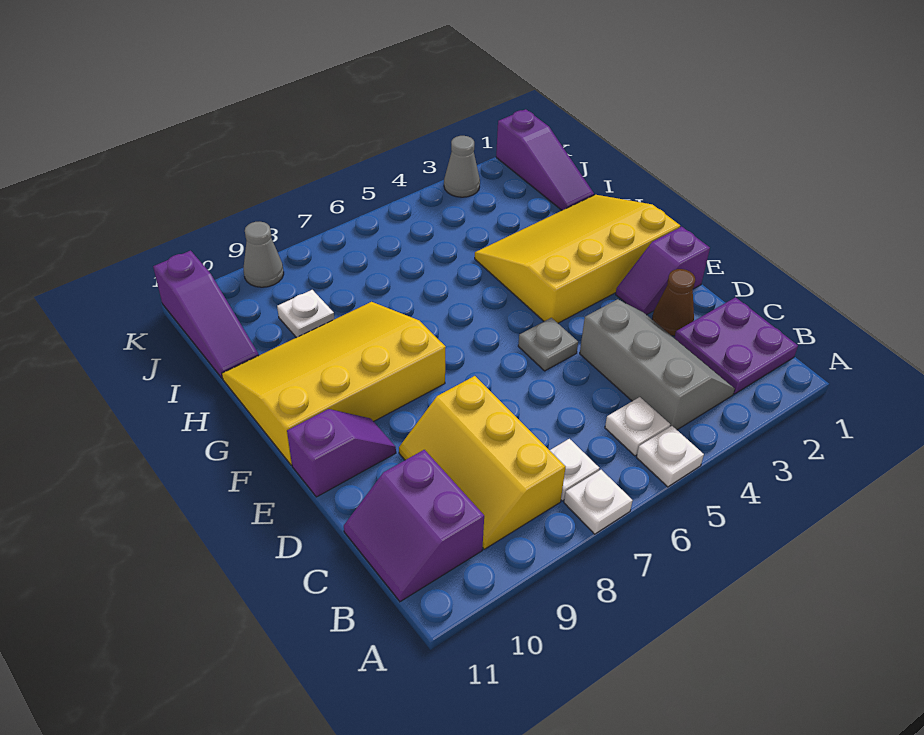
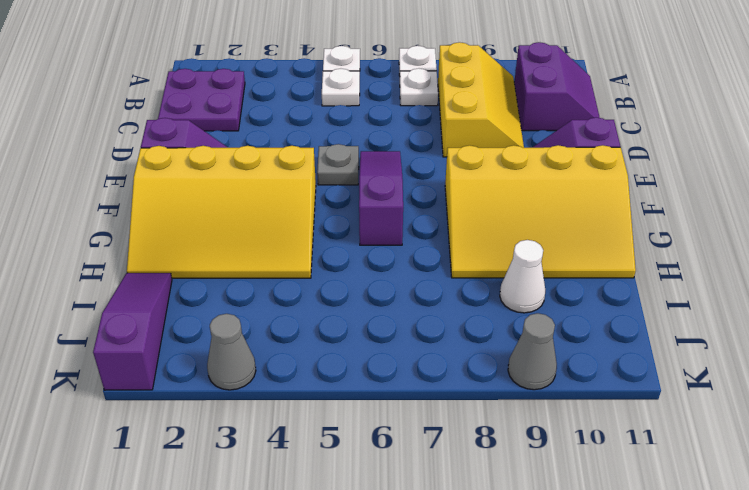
grey 2x3 slope [580,299,735,430] -> none
brown 1x1 cone [652,269,695,336] -> none
white 1x1 plate [277,290,334,338] -> white 1x1 cone [500,240,545,313]
purple 1x3 slope [153,251,259,379] -> purple 1x3 slope moved to [359,151,403,245]

